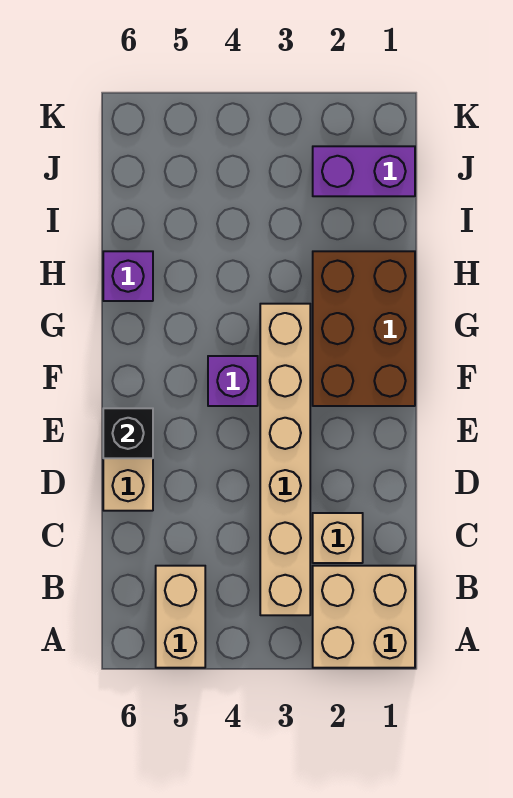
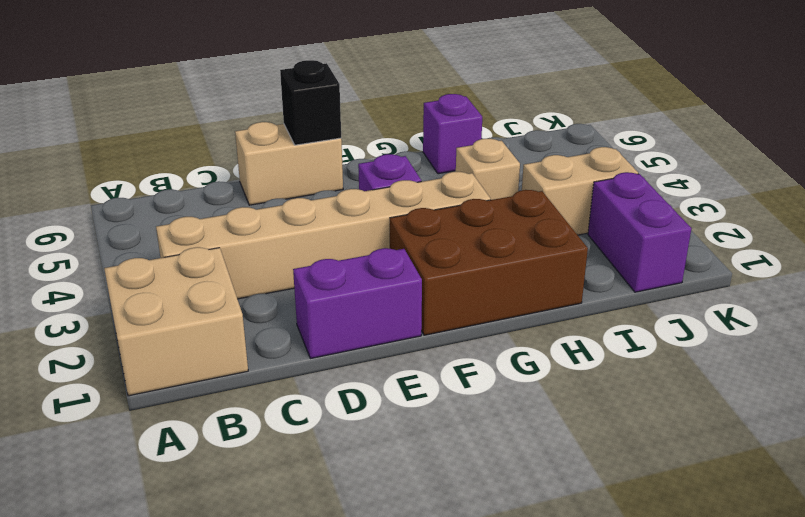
tan 1x2 brick [156,566,205,668] -> tan 1x2 brick moved to [522,147,638,235]
tan 1x1 brick [313,513,363,563] -> tan 1x1 brick moved to [456,139,520,200]
none -> purple 1x2 brick [293,248,422,359]

